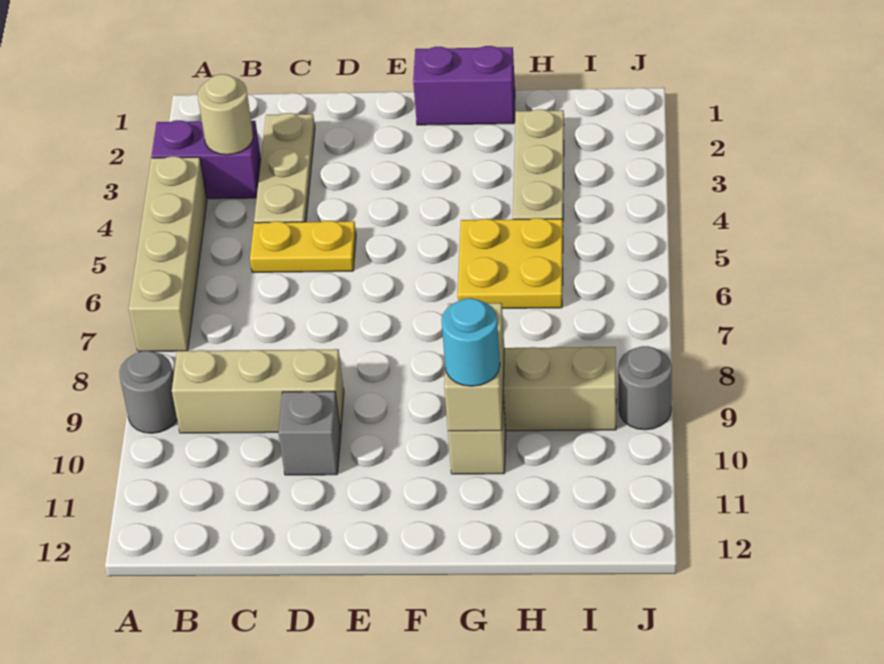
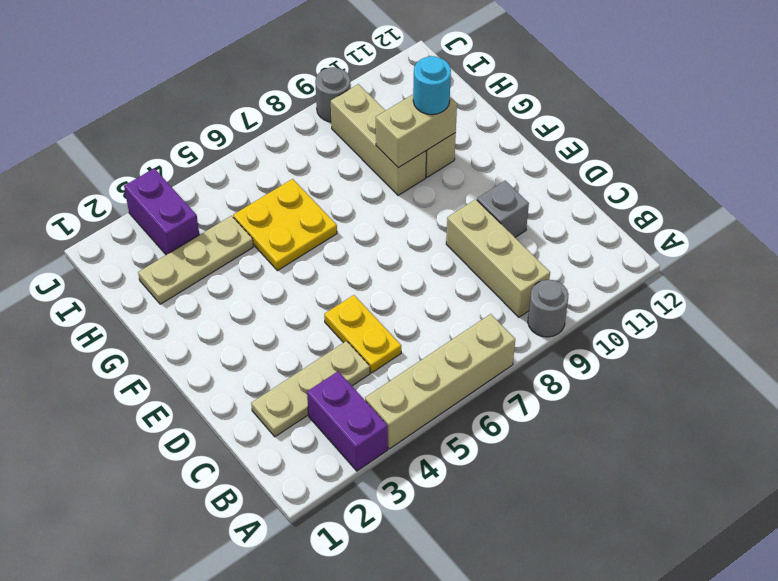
tan 1x1 round brick [198,74,253,155] -> none
purple 1x2 brick [413,46,515,125] -> purple 1x2 brick moved to [124,168,199,255]

